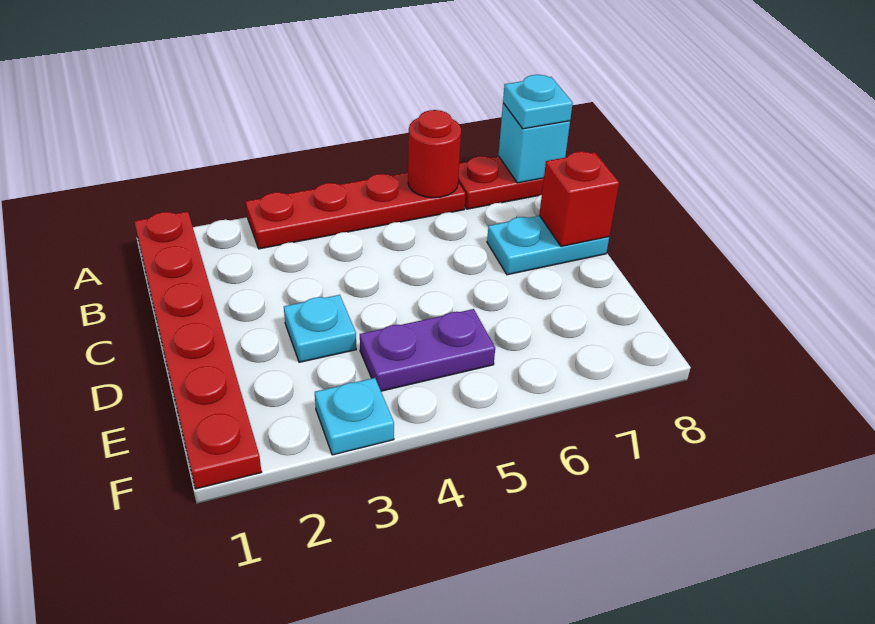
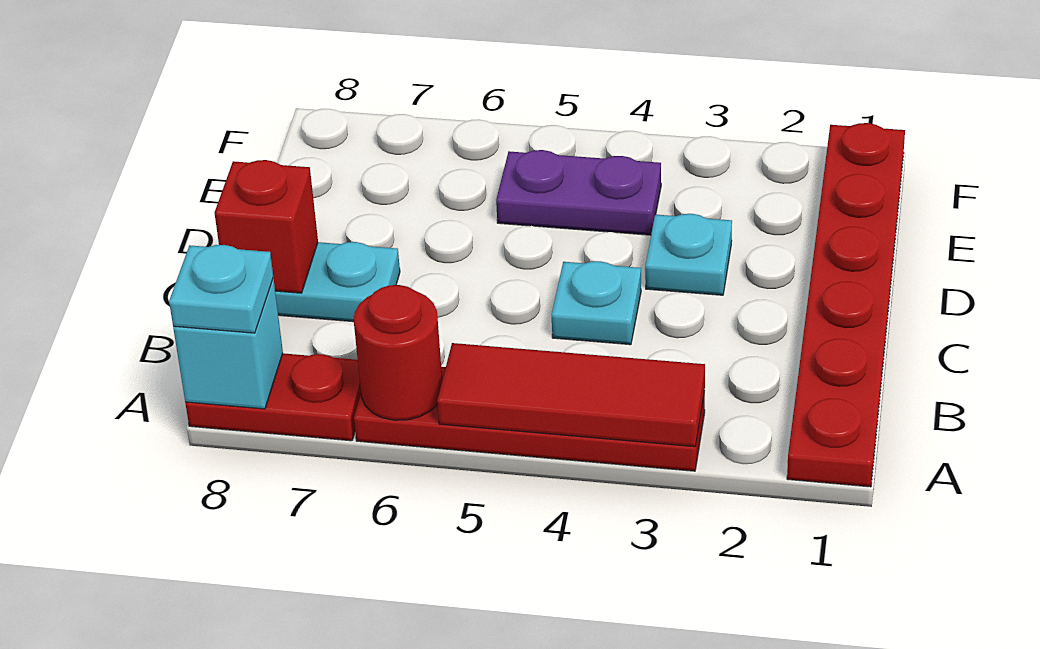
none -> red 1x3 tile [437,343,705,447]
cyan 1x1 plate [315,378,394,455] -> cyan 1x1 plate moved to [552,261,641,345]

